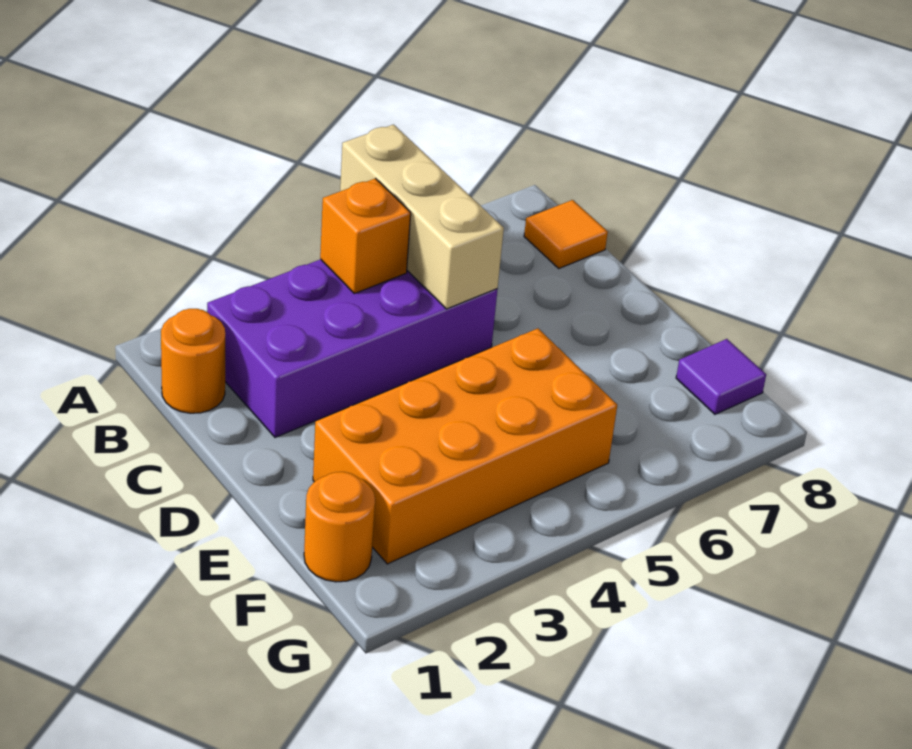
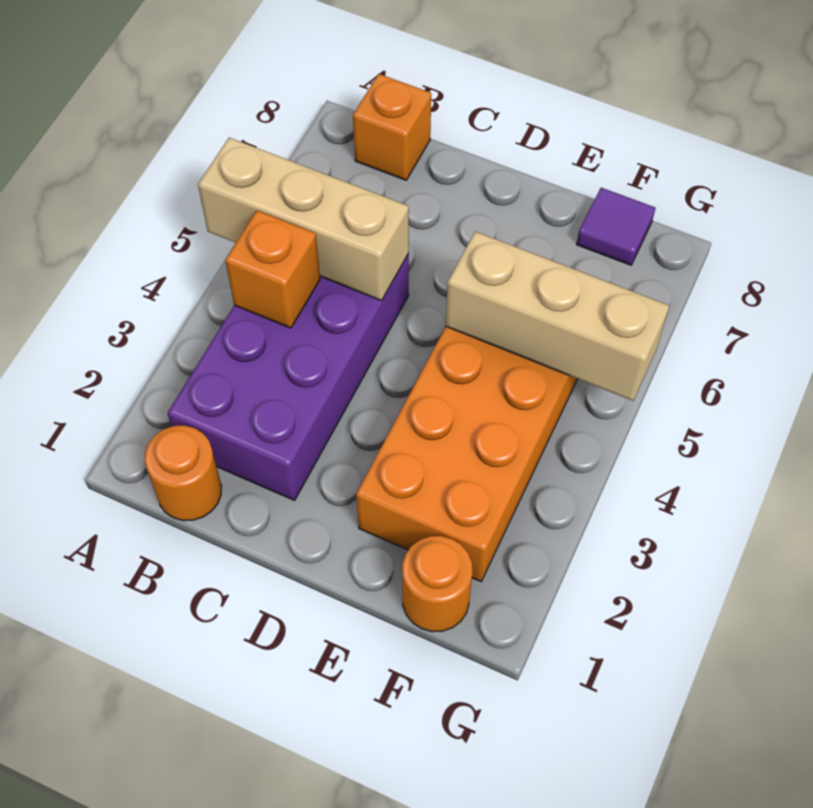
orange 1x1 tile [524,200,608,268] -> orange 1x1 brick [353,74,431,180]
none -> tan 1x3 brick [446,231,670,401]

